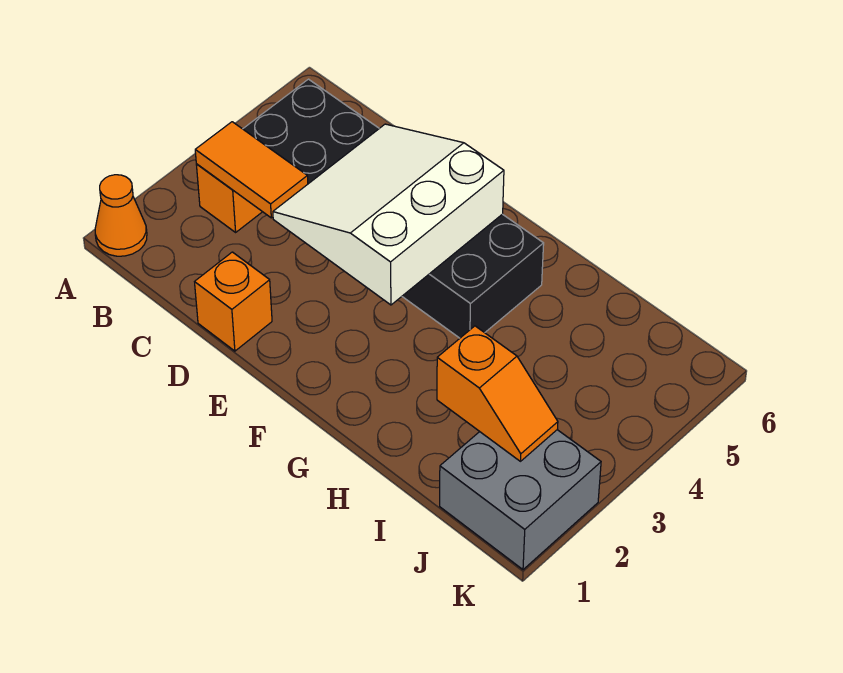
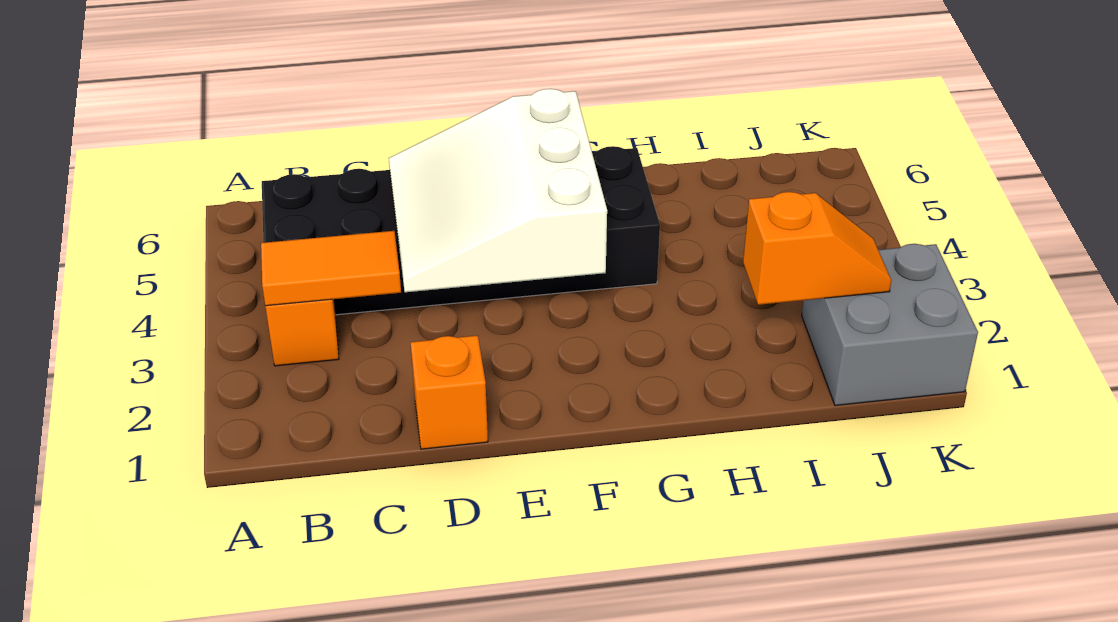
orange 1x1 cone [95,175,147,256] -> none

